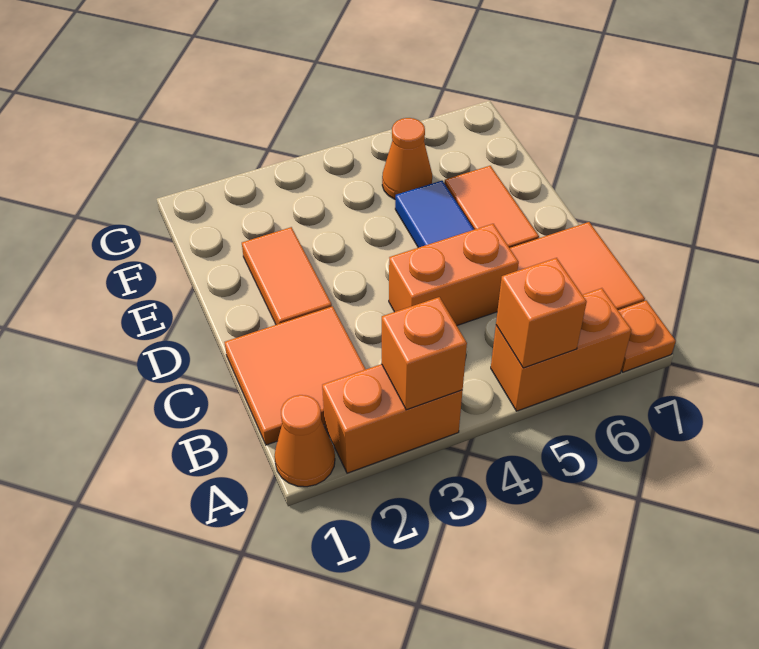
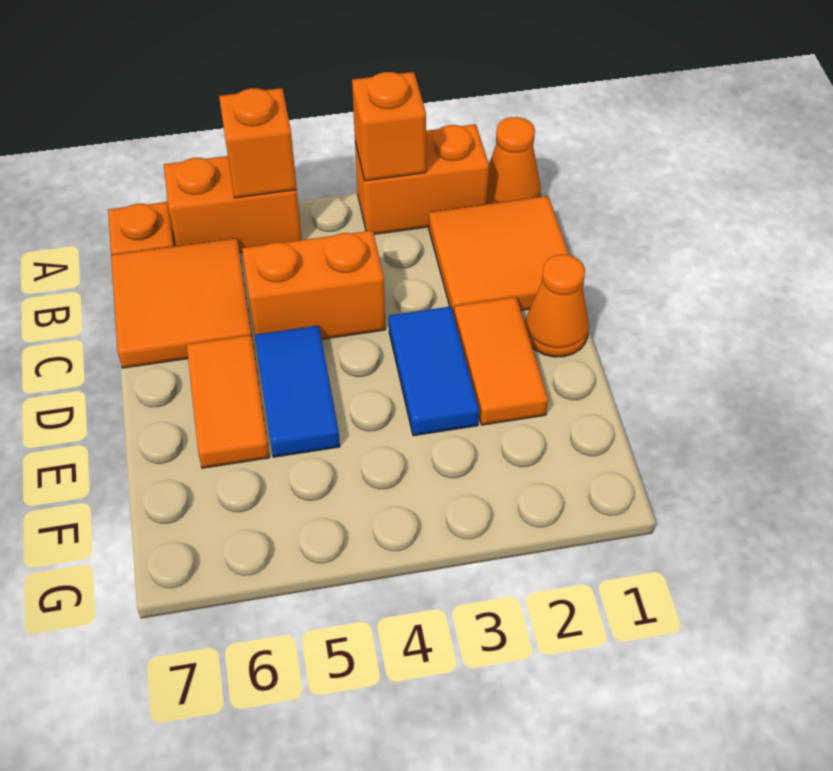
none -> blue 1x2 tile [389,307,479,436]
orange 1x1 cone [382,118,432,199] -> orange 1x1 cone moved to [525,255,589,357]

